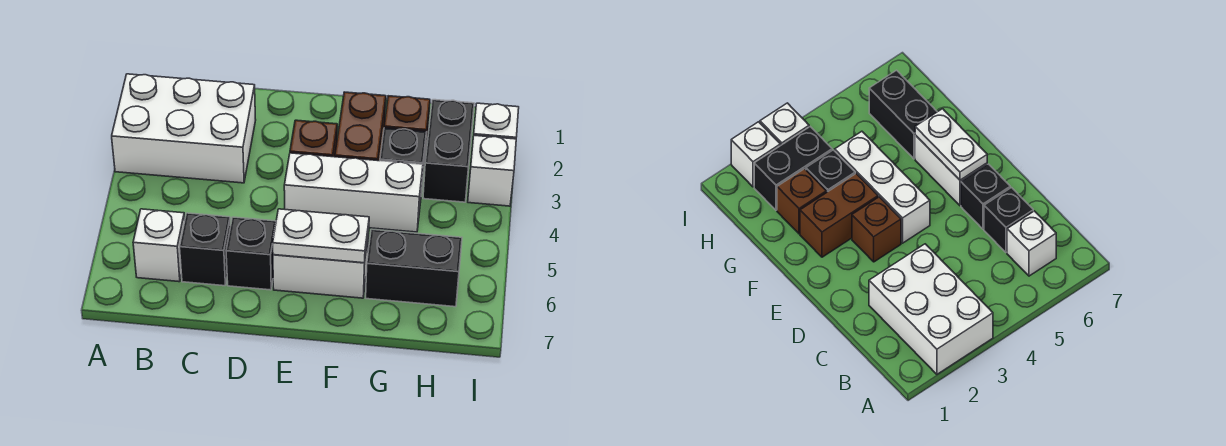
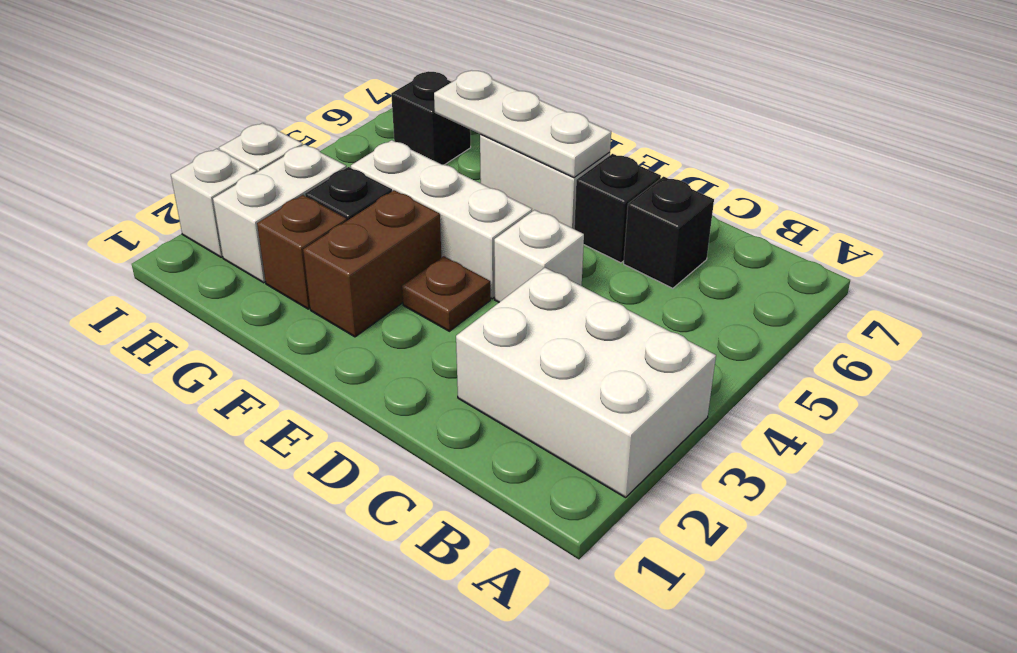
white 1x1 brick [133,209,185,282] -> white 1x1 brick moved to [494,210,584,302]
brown 1x1 brick [290,120,337,157] -> brown 1x1 plate [402,256,490,331]
white 1x2 plate [273,209,369,263] -> white 1x3 plate [434,70,611,178]
black 1x2 brick [366,229,462,307] -> black 1x1 brick [391,72,471,165]
black 1x2 brick [423,100,474,202] -> white 1x2 brick [213,144,346,283]

